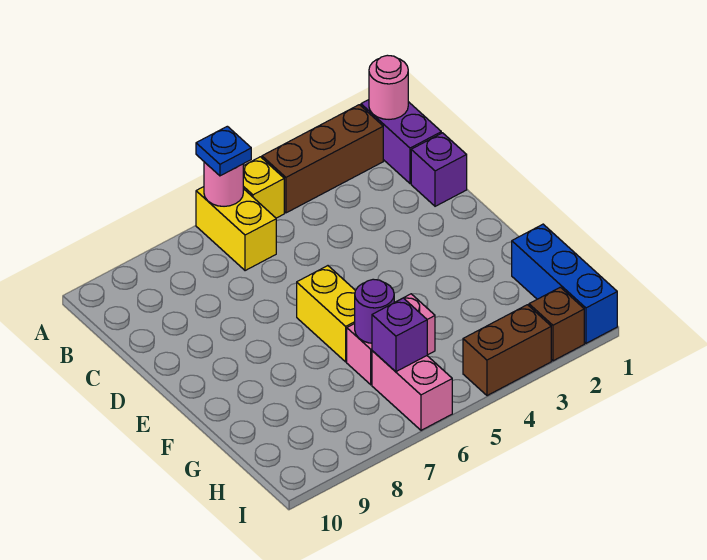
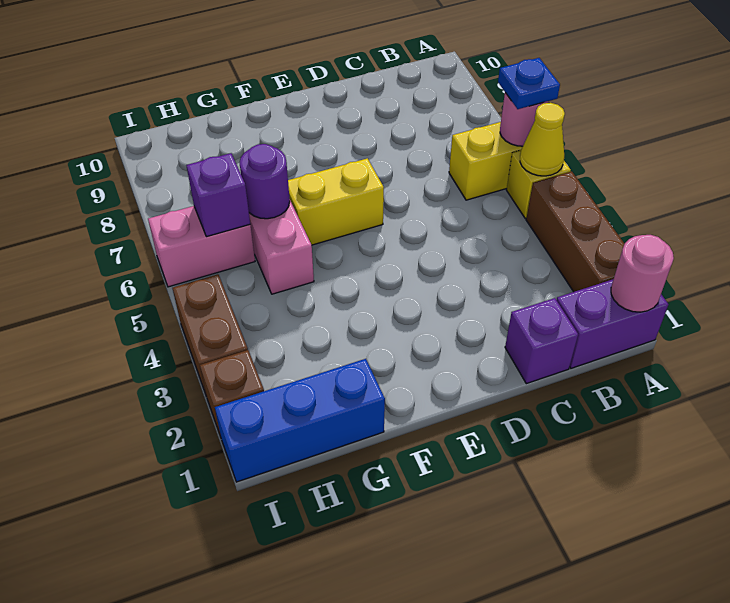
none -> yellow 1x1 cone [520,103,565,176]

